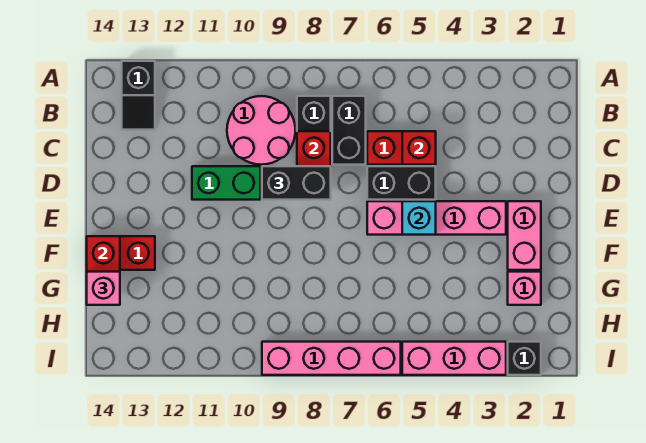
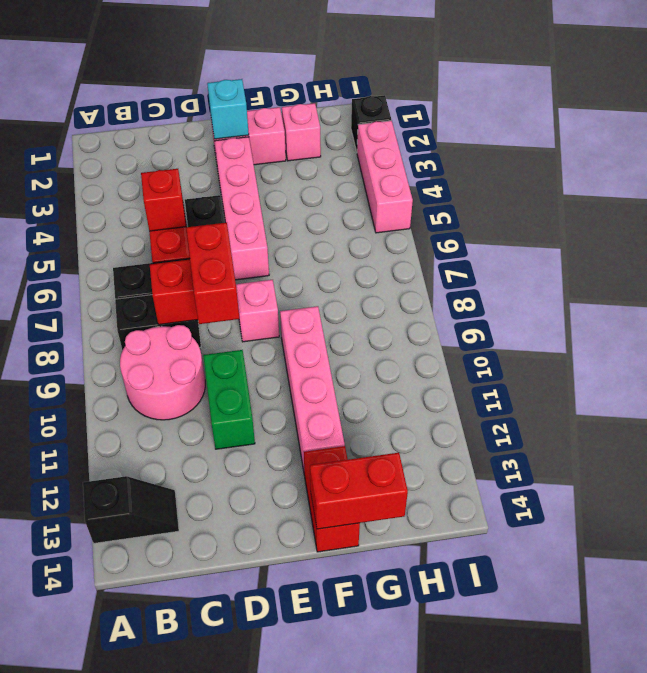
black 1x2 brick [262,166,331,200] -> red 1x2 brick [186,223,239,324]
cyan 1x1 brick [402,201,436,235] -> cyan 1x1 brick moved to [207,79,249,139]
pink 1x1 brick [87,272,120,305] -> pink 1x1 brick moved to [236,280,279,342]
pink 1x4 brick [262,342,401,375] -> pink 1x4 brick moved to [280,306,345,470]

